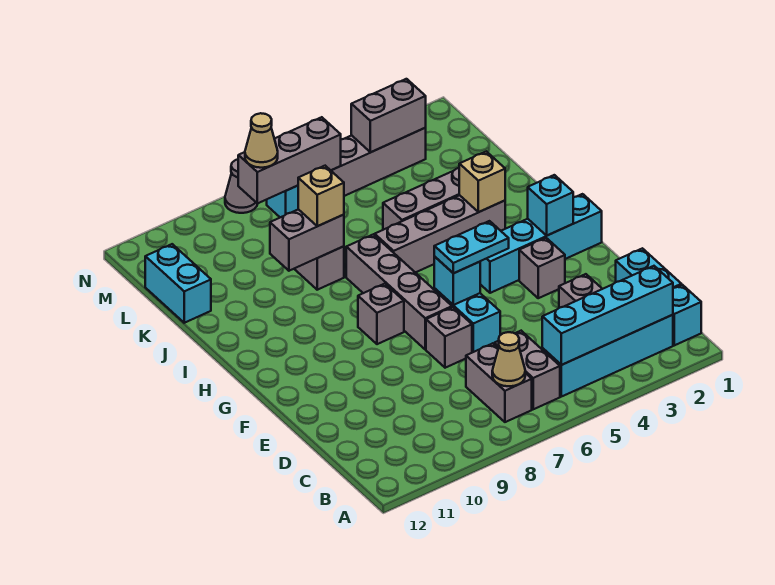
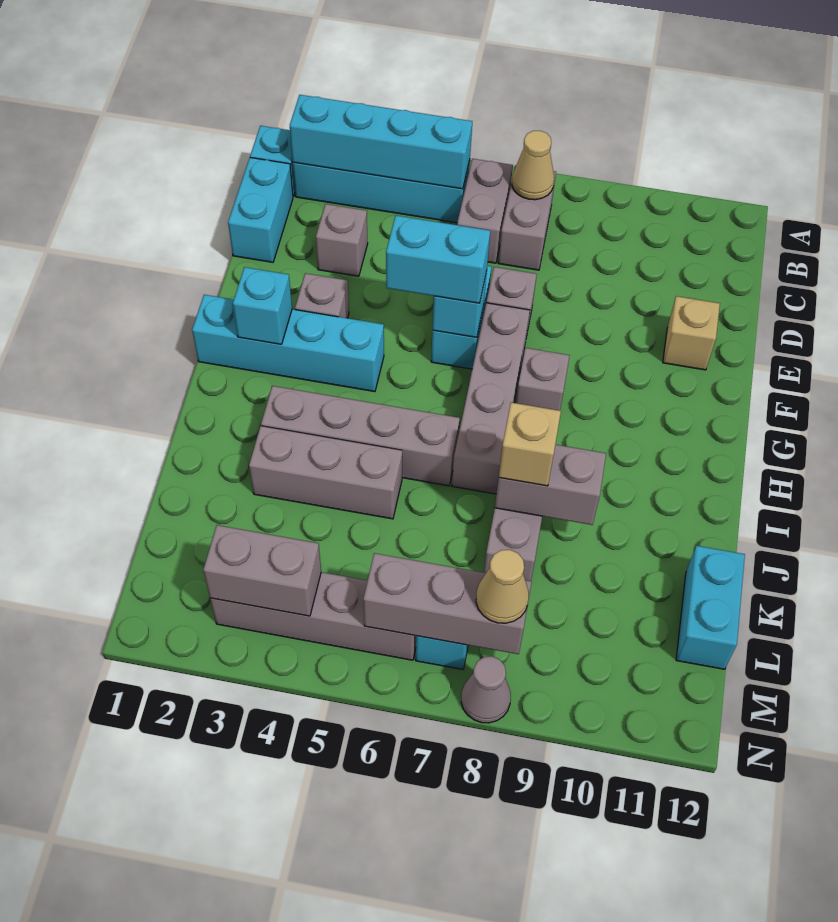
cyan 1x2 plate [434,221,509,273] -> cyan 1x2 brick [386,215,490,303]
tan 1x1 brick [459,151,505,212] -> tan 1x1 brick moved to [663,296,720,370]

